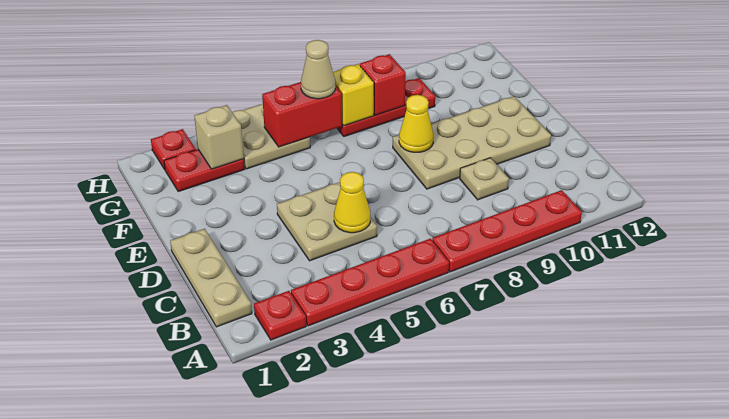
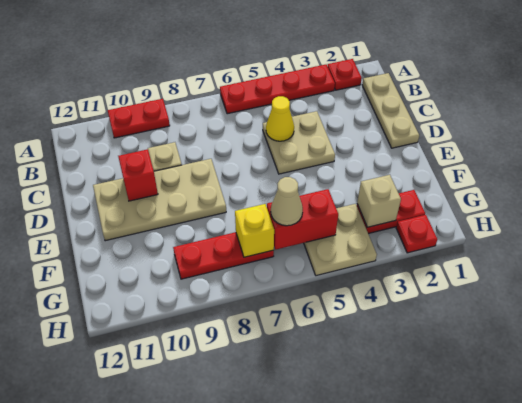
red 1x4 plate [432,190,582,272] -> red 1x2 plate [108,99,170,138]
yellow 1x1 cone [399,95,433,152] -> none
red 1x1 brick [360,54,406,115] -> red 1x1 brick moved to [118,149,158,201]

